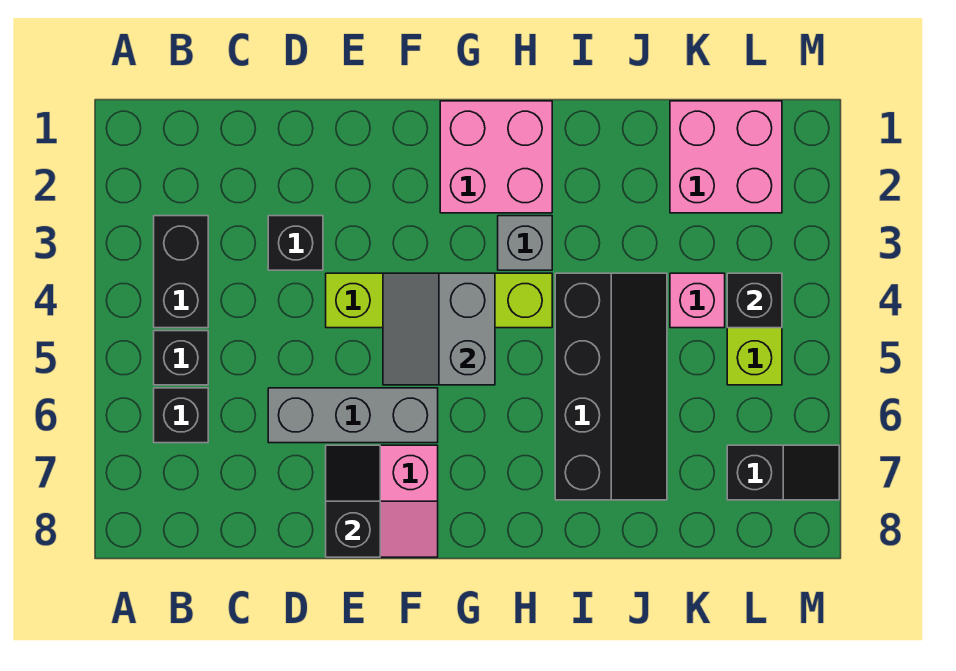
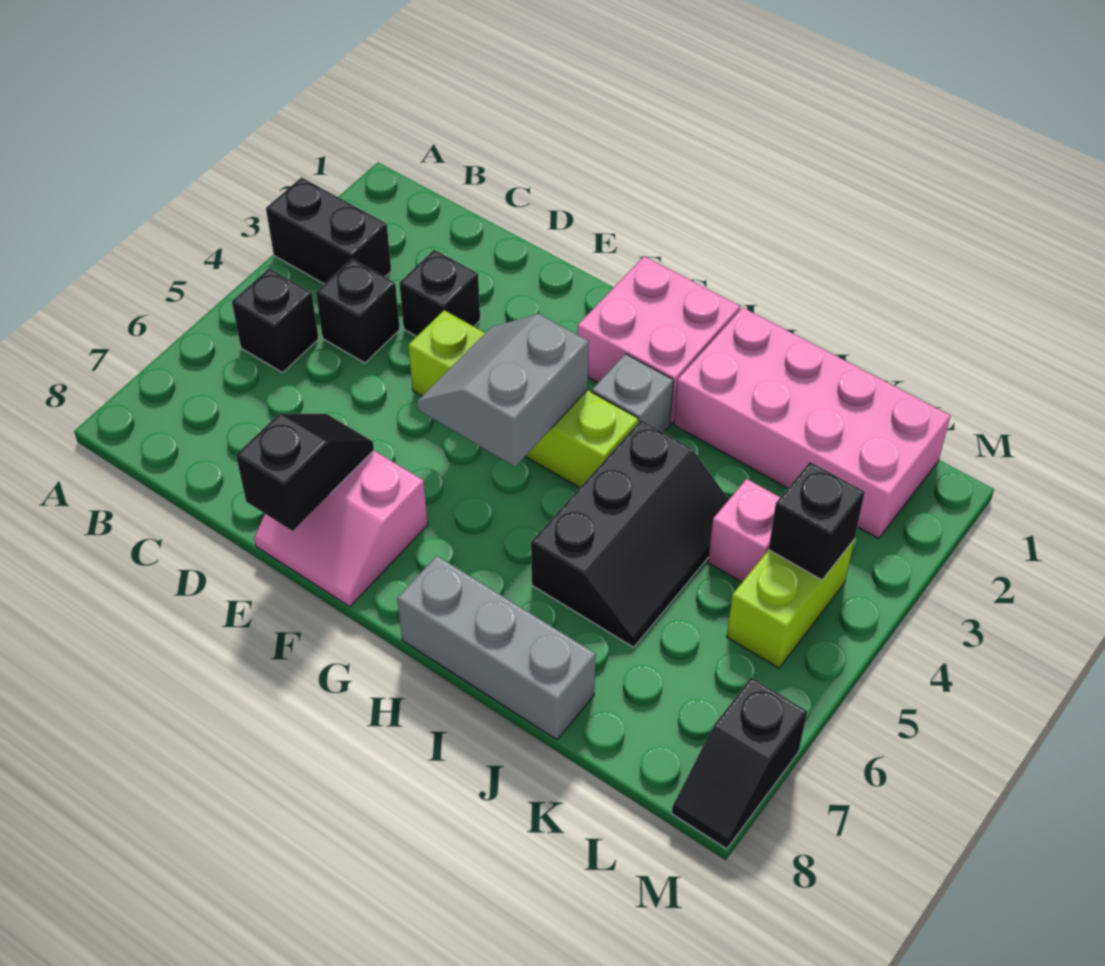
black 1x2 brick [154,216,208,328] -> black 1x2 brick turned to [266,177,391,284]
black 1x1 brick [154,388,208,443] -> black 1x1 brick moved to [316,259,400,363]
grey 1x3 brick [268,388,438,443] -> grey 1x3 brick moved to [397,556,596,740]
black 2x4 slope [555,273,667,500] -> black 2x3 slope [531,420,729,647]
pink 2x2 brick [670,101,782,213] -> pink 2x4 brick [674,307,951,539]
black 1x2 slope [727,445,839,500] -> black 1x2 slope turned to [672,677,807,849]

